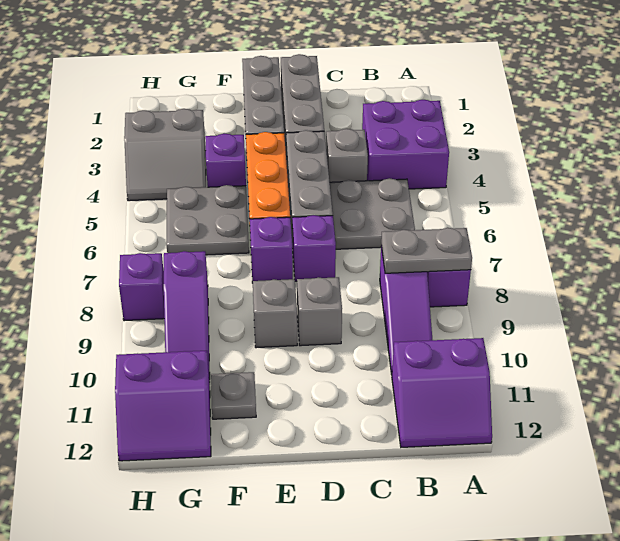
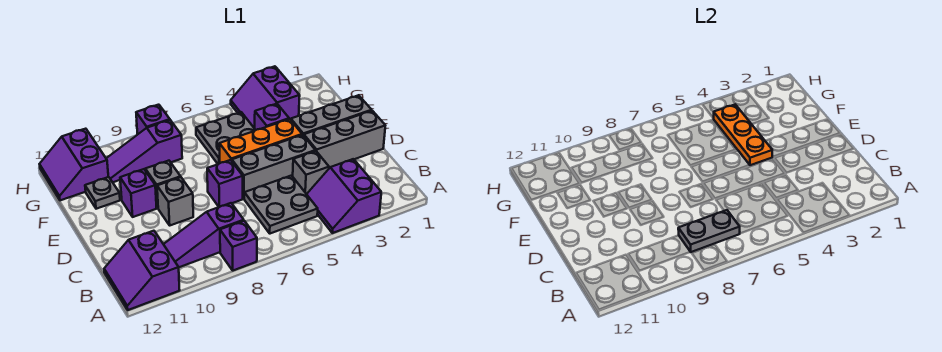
purple 2x2 brick [362,100,449,189] -> purple 2x2 slope [307,159,381,233]
grey 1x2 plate [381,228,472,273] -> grey 1x2 plate turned to [678,210,740,252]
none -> orange 1x3 plate [713,105,772,165]
purple 1x1 brick [250,217,293,283] -> purple 1x1 brick moved to [120,169,157,217]
grey 2x2 slope [124,109,206,201] -> purple 2x2 slope [231,66,300,128]

